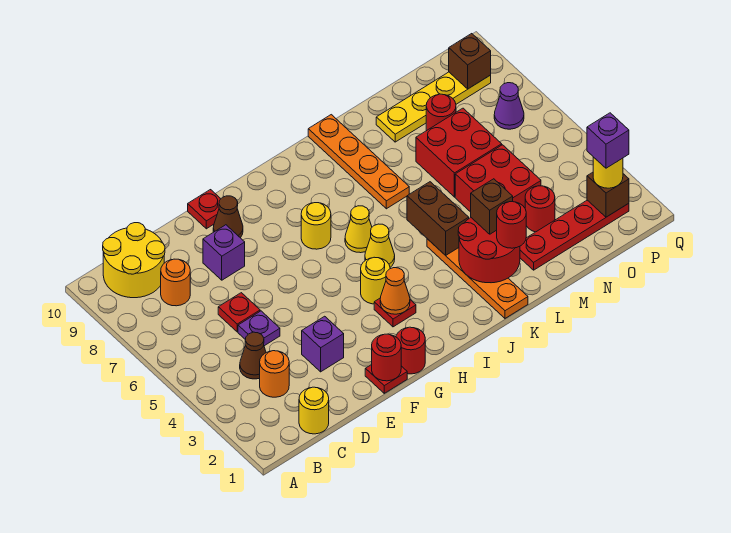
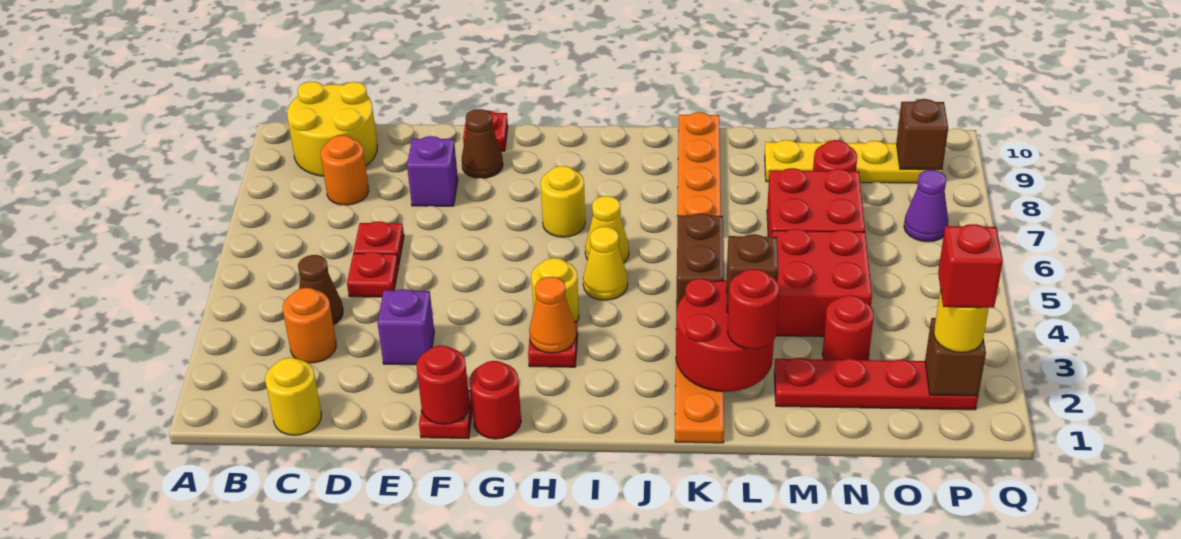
purple 1x1 plate [238,311,280,346] -> red 1x1 plate [347,252,399,297]
purple 1x1 brick [587,113,629,168] -> red 1x1 brick [938,224,1003,308]

